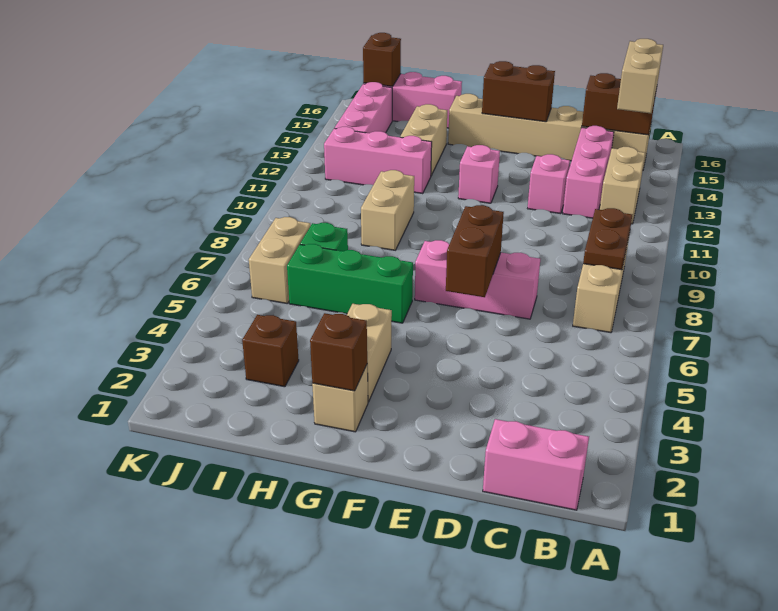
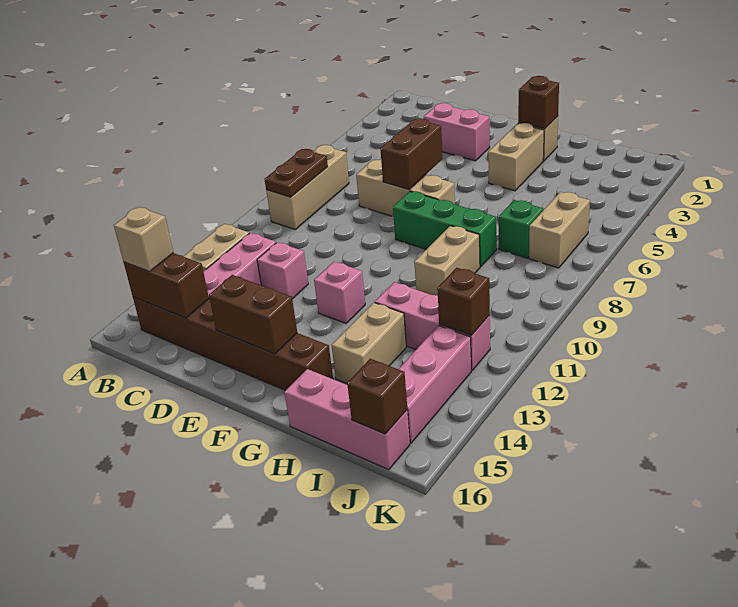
pink 1x2 brick [483,419,589,510] -> pink 1x2 brick moved to [424,103,490,161]
tan 1x2 brick [617,39,663,113] -> tan 1x1 brick [114,207,173,271]
tan 1x6 brick [448,94,651,169] -> brown 1x6 brick [133,297,333,391]
pink 1x3 brick [415,240,540,319] -> tan 1x3 brick [356,160,455,217]
green 1x3 brick [287,244,413,323] -> green 1x3 brick moved to [393,191,497,267]
brown 1x1 brick [242,315,299,387] -> brown 1x1 brick moved to [437,268,490,335]

